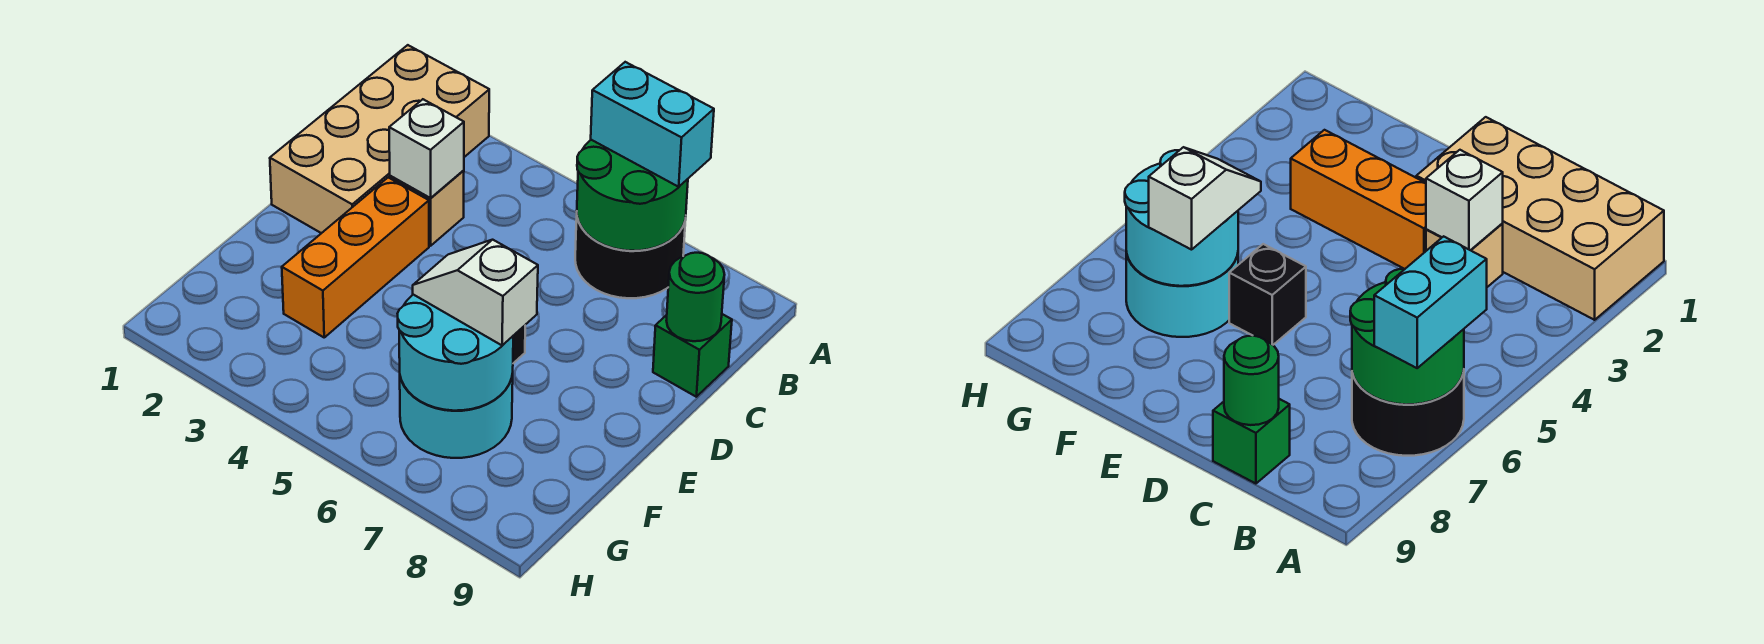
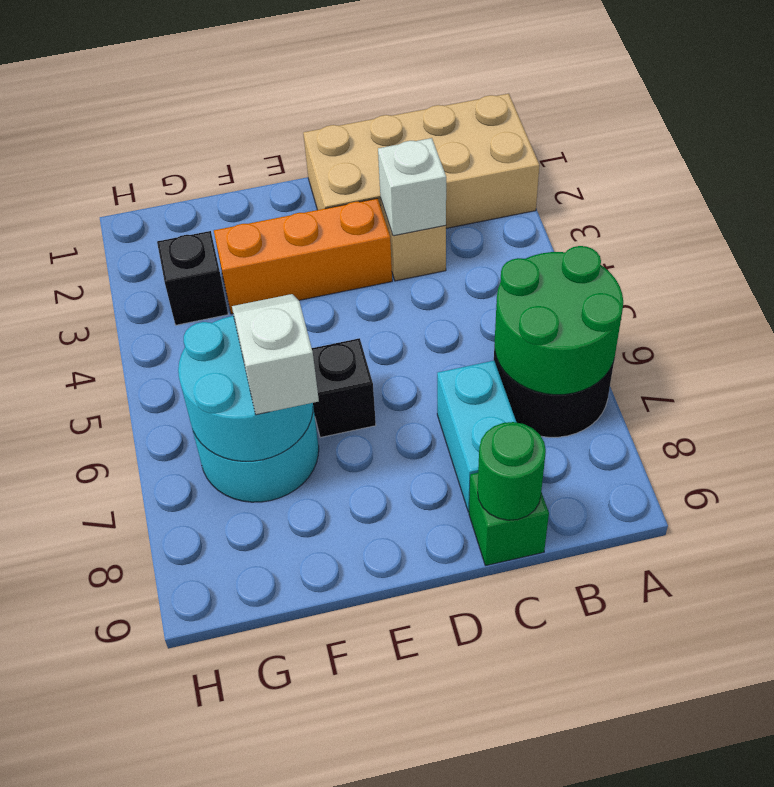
cyan 1x2 brick [591,62,714,187] -> cyan 1x2 brick moved to [437,361,517,512]
none -> black 1x1 brick [157,231,228,325]

